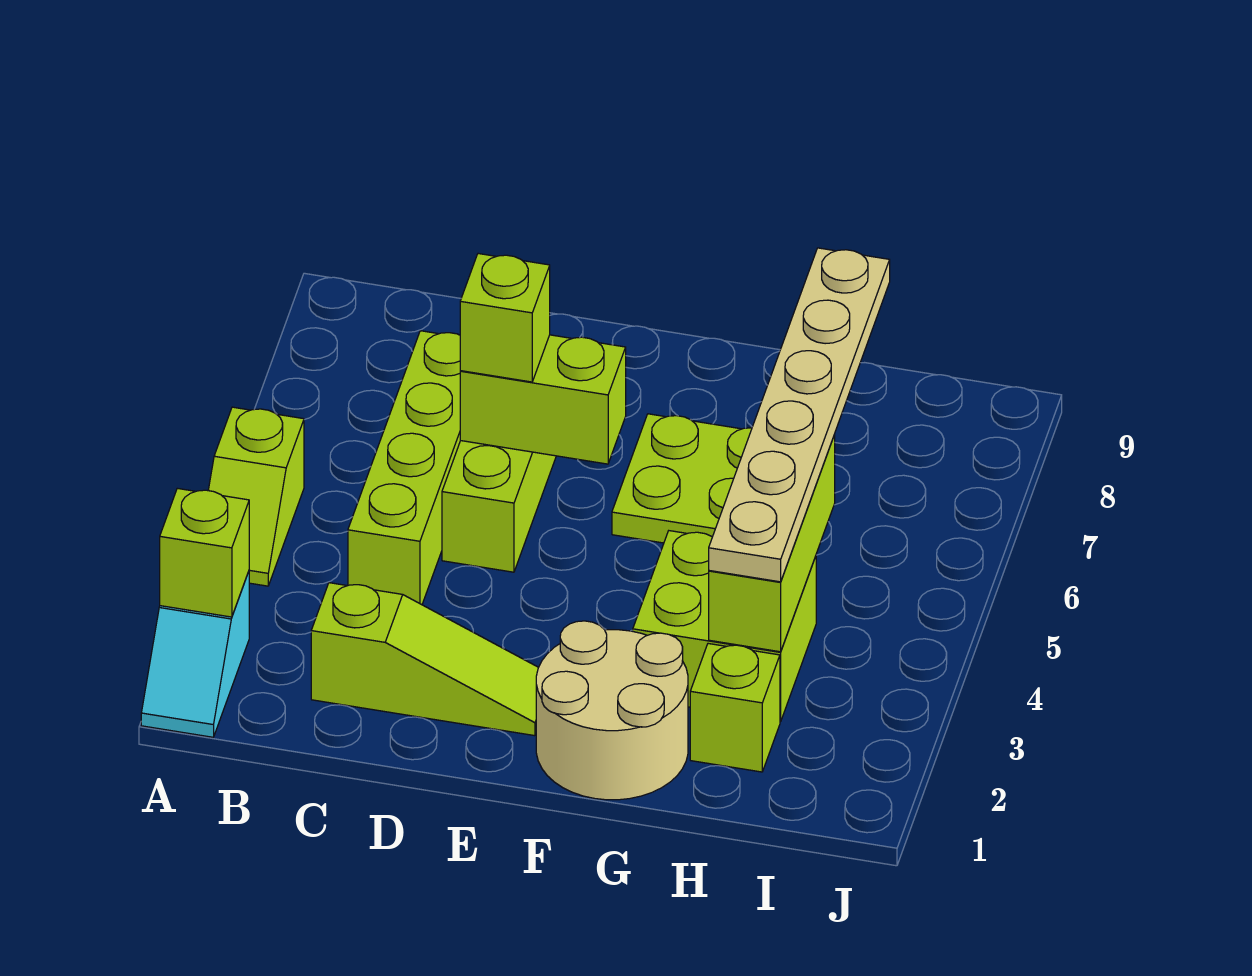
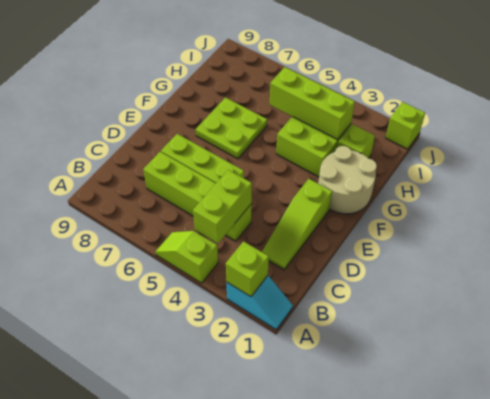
lime 1x2 slope [208,407,304,586] -> lime 1x2 slope turned to [155,231,218,283]
lime 1x3 slope [311,583,538,736] -> lime 1x3 slope turned to [262,179,332,270]
lime 1x2 brick [460,335,626,464] -> lime 1x2 brick moved to [193,170,252,243]
lime 1x1 brick [460,254,550,382] -> lime 1x1 brick moved to [386,102,425,149]
tan 1x6 plate [709,248,890,582] -> none

